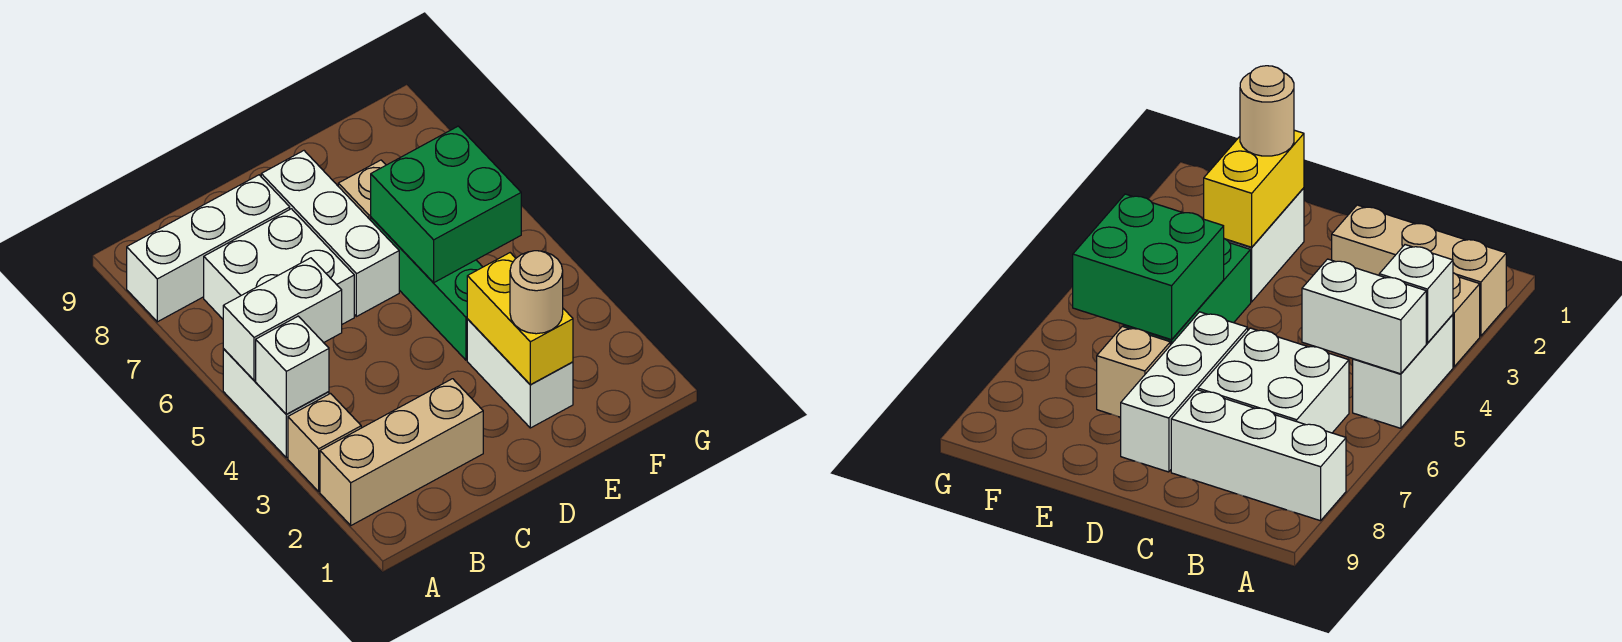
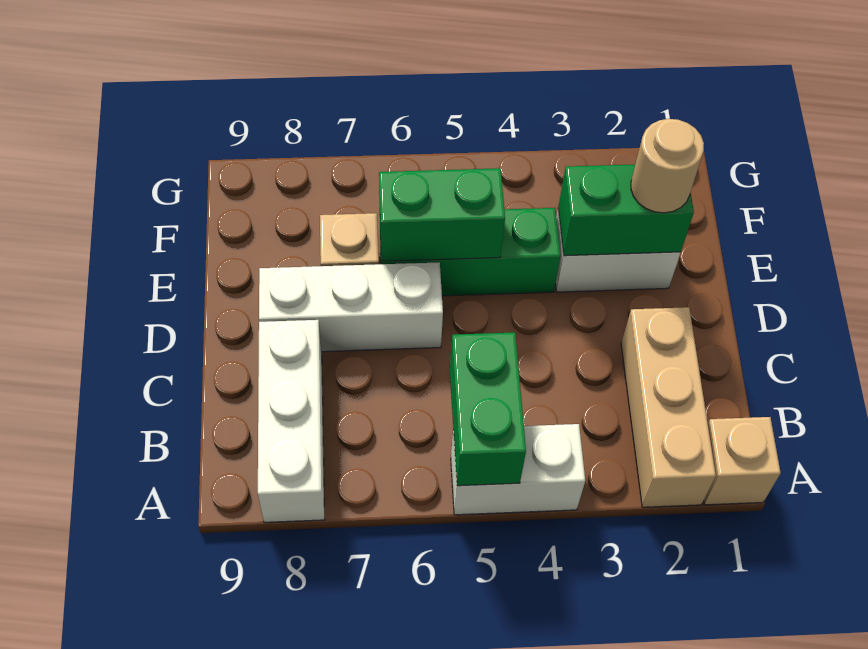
tan 1x1 brick [288,394,361,491] -> tan 1x1 brick moved to [704,417,781,505]
white 1x1 brick [256,316,329,414] -> none
white 1x2 brick [223,258,342,380] -> green 1x2 brick [450,332,526,486]
white 2x2 brick [204,209,354,324] -> none
yellow 1x2 brick [467,253,573,385] -> green 1x2 brick [558,164,694,256]
green 2x2 brick [371,126,521,282] -> green 1x2 brick [379,168,505,261]

